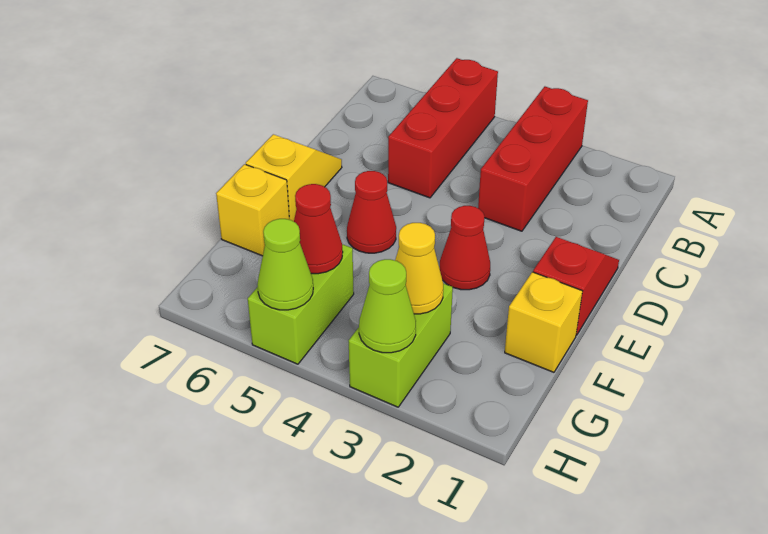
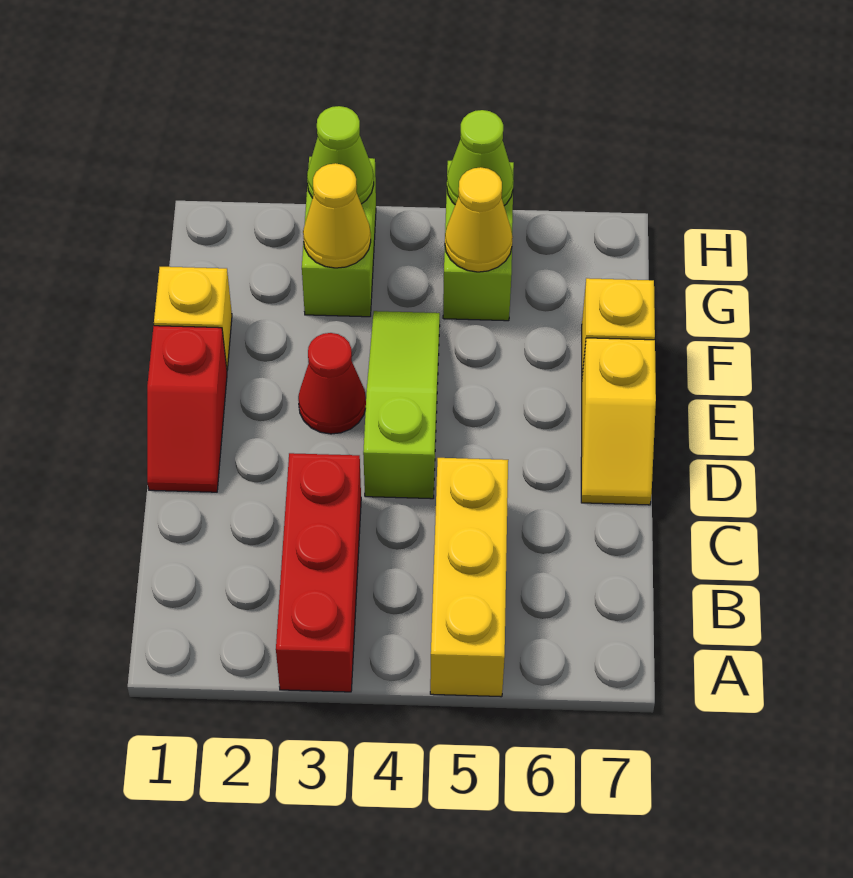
red 1x3 brick [388,58,498,198] -> yellow 1x3 brick [430,458,508,697]
none -> lime 1x3 slope [363,311,440,499]
red 1x1 cone [347,171,396,253] -> none
red 1x1 cone [294,184,343,274] -> yellow 1x1 cone [445,167,513,272]

